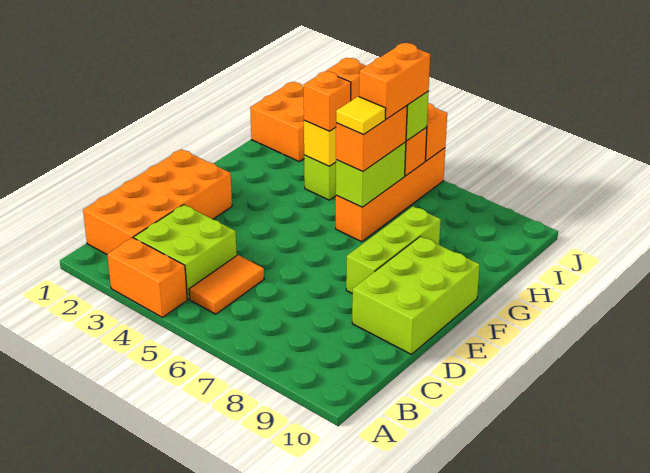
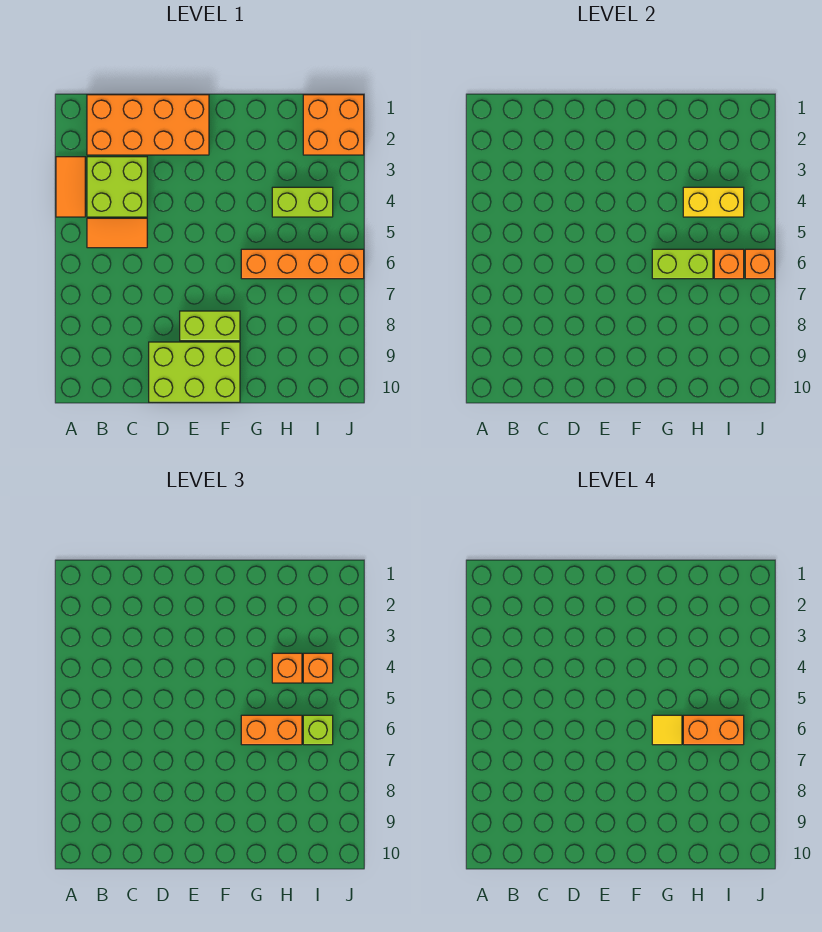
orange 1x2 brick [107,238,187,317] -> orange 1x2 tile [56,157,85,217]
lime 1x3 brick [346,206,441,294] -> lime 1x2 brick [180,311,240,341]

